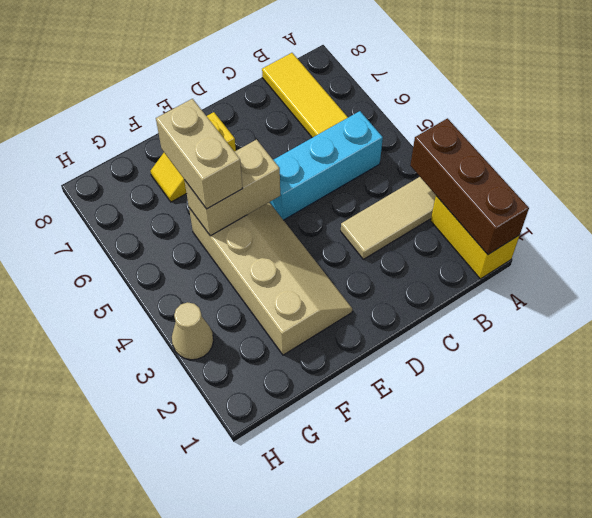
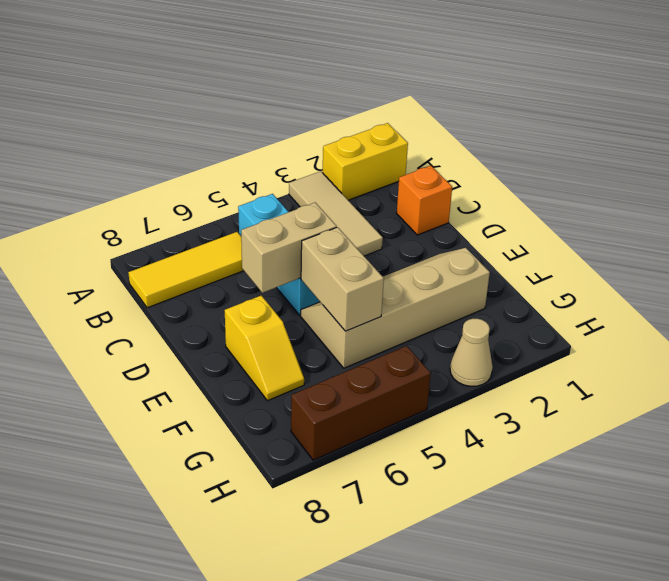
brown 1x3 brick [410,118,529,255] -> brown 1x3 brick moved to [291,346,431,460]
none -> orange 1x1 brick [397,166,452,235]
tan 1x2 brick [156,99,243,209] -> tan 1x2 brick moved to [241,203,337,293]

